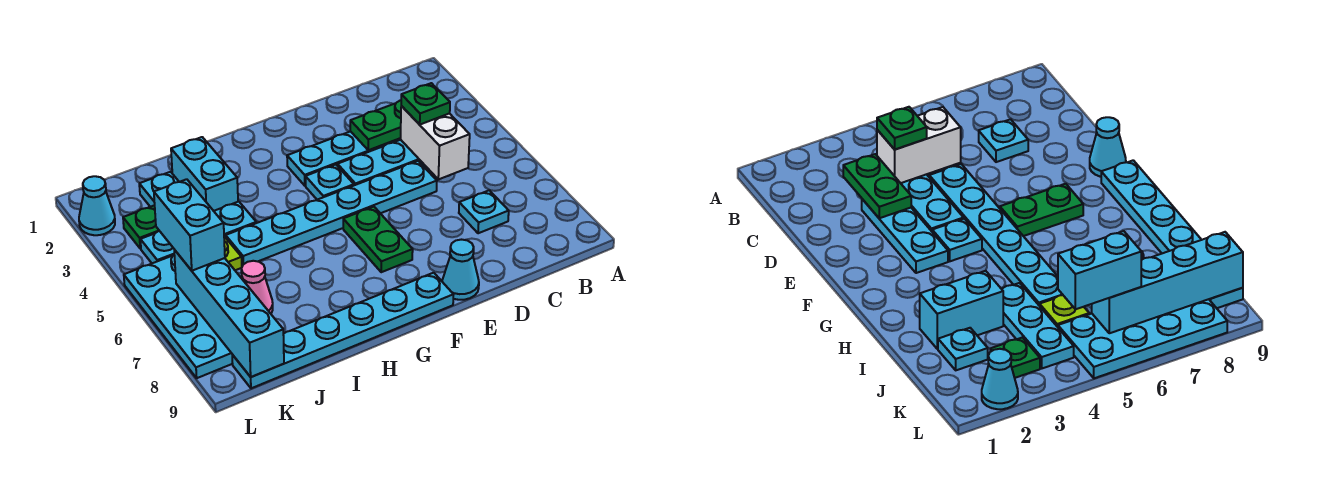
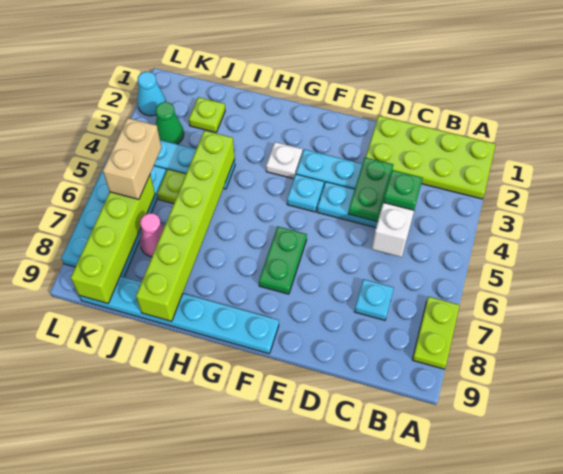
none -> lime 2x4 plate [366,116,496,199]
none -> lime 1x2 plate [412,297,460,369]
green 1x2 plate [350,100,401,150] -> green 1x2 plate turned to [348,157,393,222]
cyan 1x6 plate [226,161,437,266] -> none
cyan 1x1 cone [442,240,479,300] -> none
none -> white 1x1 plate [266,142,303,179]
cyan 1x2 brick [171,137,238,211] -> none
none -> lime 1x6 brick [136,131,235,321]
cyan 1x1 plate [139,172,179,207] -> lime 1x1 plate [189,97,225,132]
green 1x1 plate [123,205,159,249] -> green 1x1 cone [156,102,184,144]
cyan 1x2 brick [154,179,225,271] -> tan 1x2 brick [103,118,162,199]
cyan 1x4 brick [174,250,284,377] -> lime 1x4 brick [71,175,155,303]

